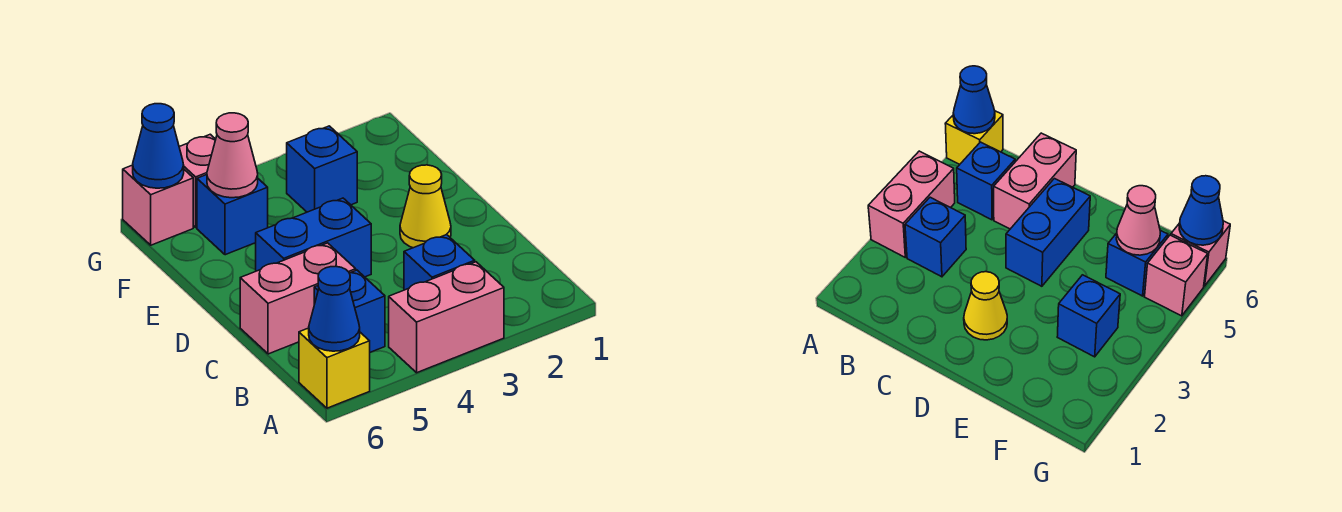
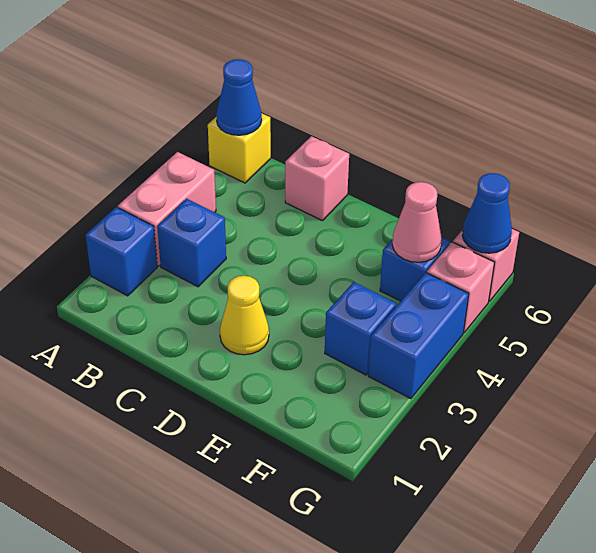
blue 1x1 brick [314,270,385,352] -> blue 1x1 brick moved to [86,207,157,296]
pink 1x2 brick [240,243,356,354] -> pink 1x1 brick [285,136,349,221]
blue 1x2 brick [256,198,371,277] -> blue 1x2 brick moved to [368,273,469,399]

